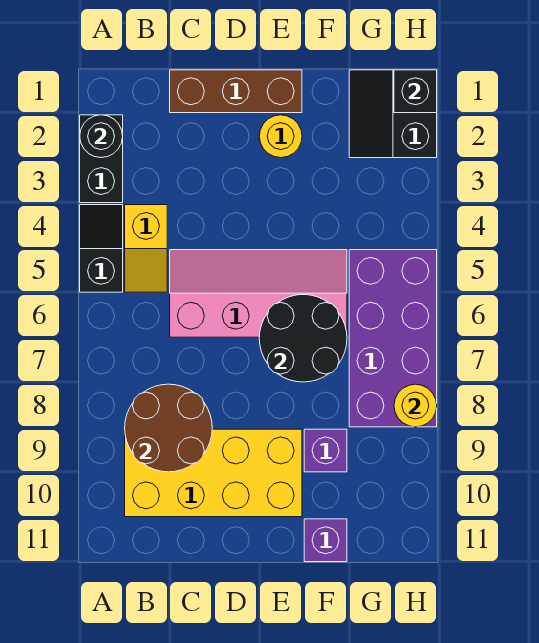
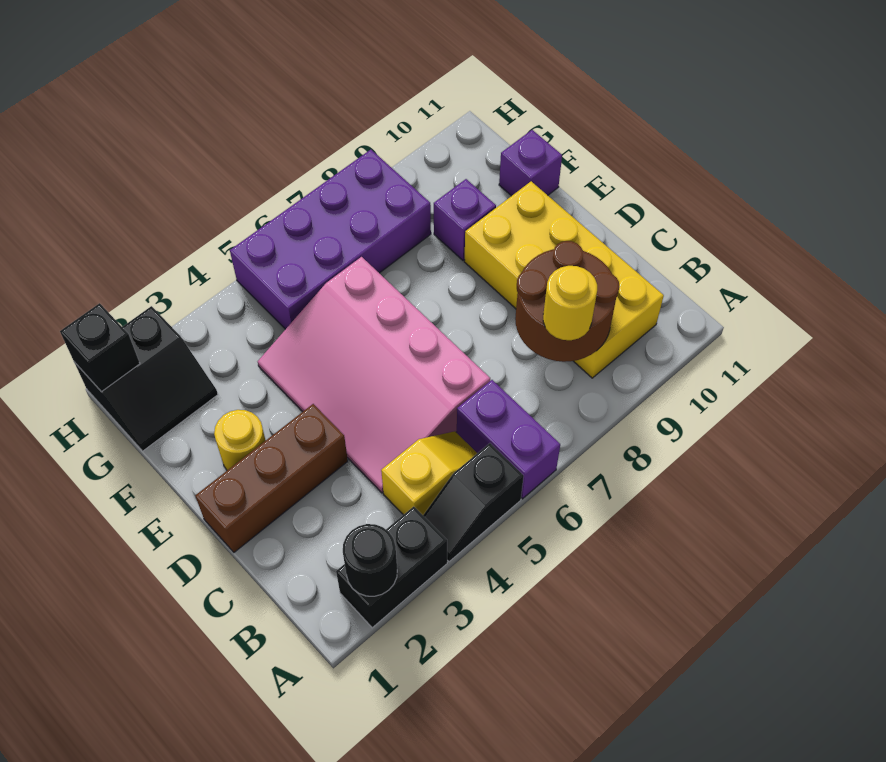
none -> purple 1x2 brick [456,380,560,499]
brown 1x3 brick [170,70,302,113] -> brown 1x3 brick turned to [195,404,348,552]
pink 2x4 slope [170,250,347,337] -> pink 3x4 slope [258,257,490,493]
black 2x2 round brick [259,295,347,382] -> none
yellow 1x1 round brick [394,384,437,427] -> yellow 1x1 round brick moved to [543,266,597,340]

